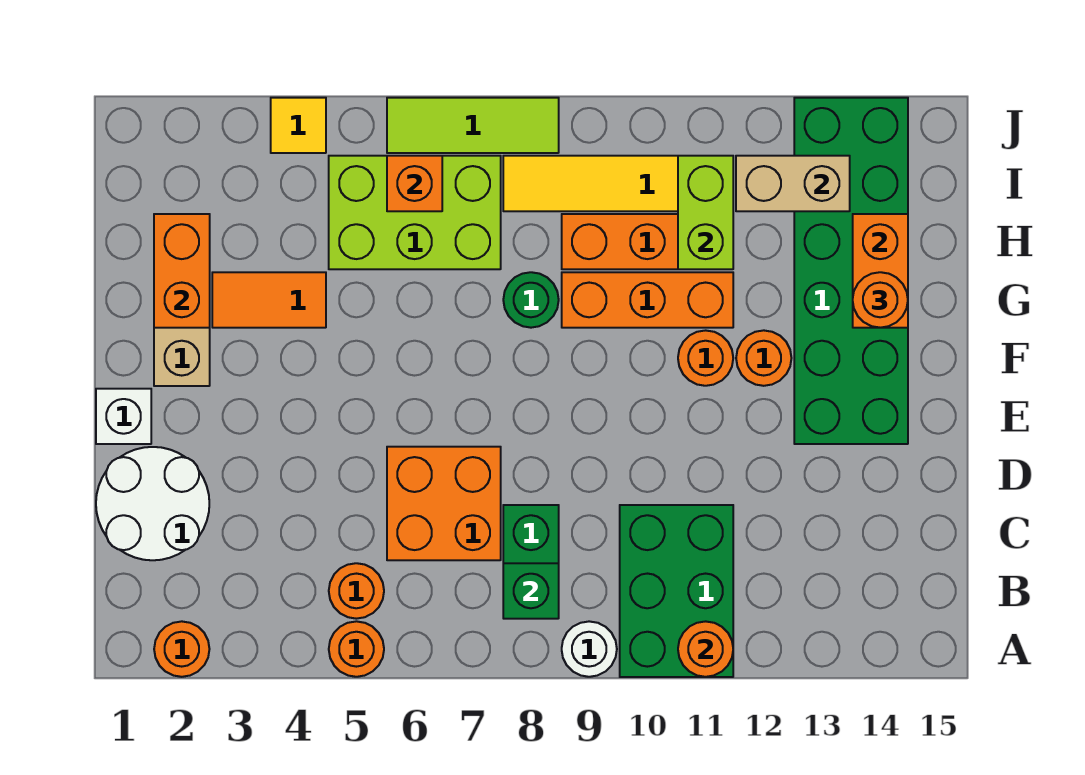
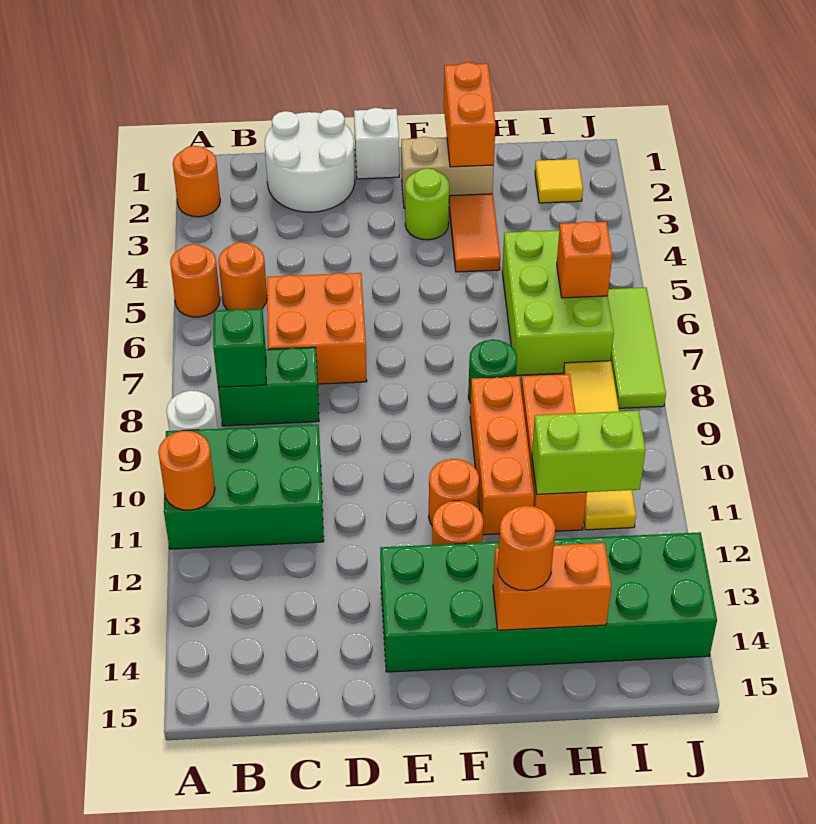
none -> lime 1x1 round brick [405,168,449,240]
orange 1x2 brick [154,214,210,328] -> orange 1x2 brick turned to [444,62,496,167]
tan 1x2 brick [736,156,850,211] -> none
yellow 1x1 tile [271,98,326,153] -> yellow 1x1 tile moved to [535,159,583,203]

